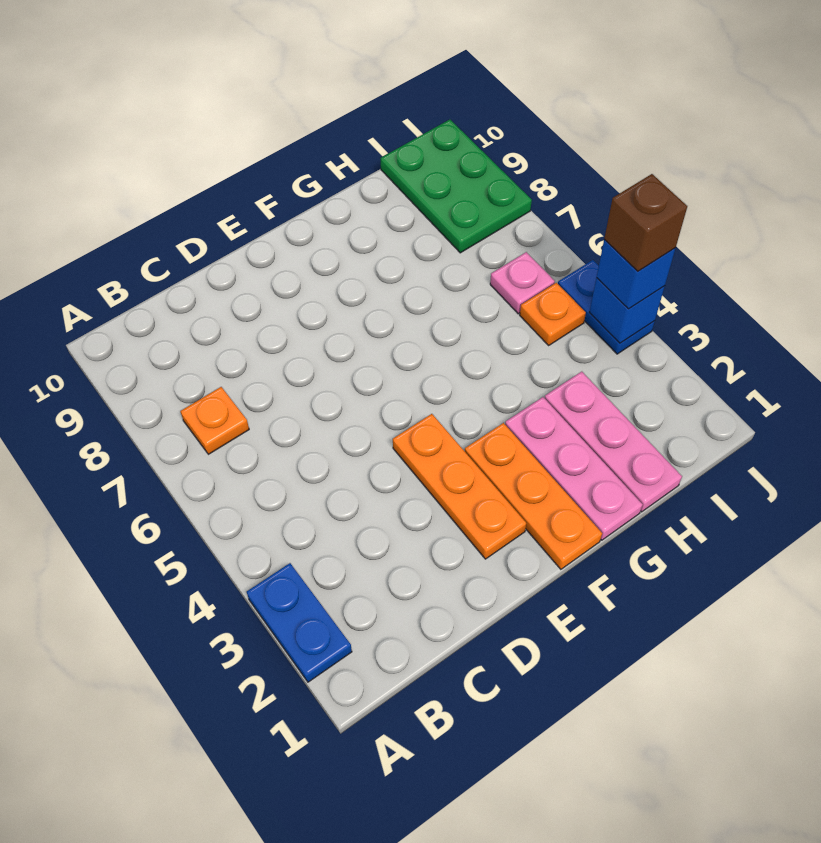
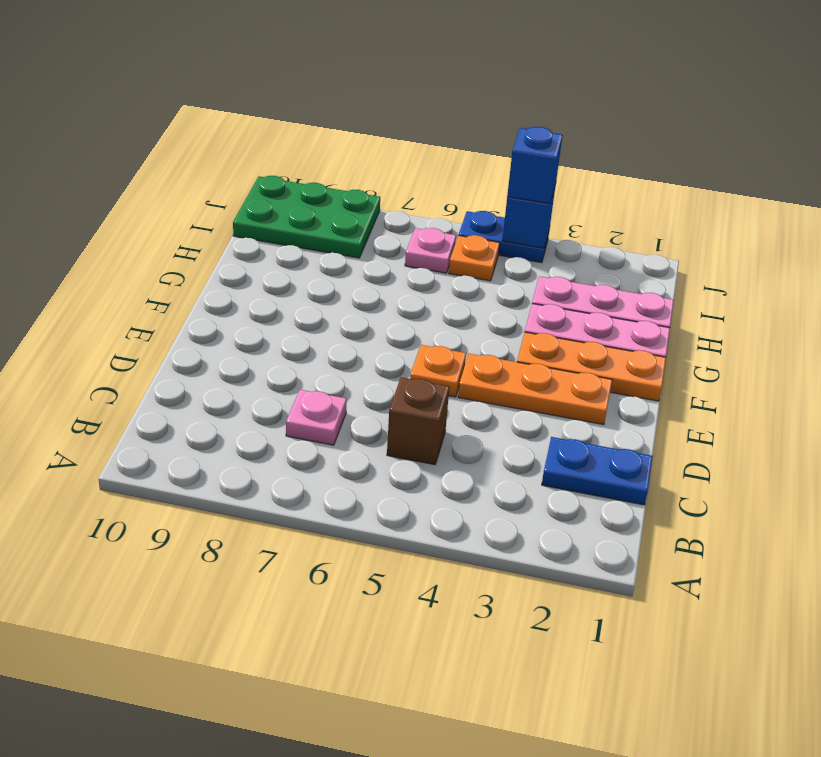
blue 1x2 plate [247,563,352,682] -> blue 1x2 plate moved to [542,437,653,505]
orange 1x1 plate [180,387,249,454] -> orange 1x1 plate moved to [410,345,466,397]
none -> pink 1x1 plate [286,390,347,445]
brown 1x1 brick [604,174,687,271] -> brown 1x1 brick moved to [387,377,449,465]

